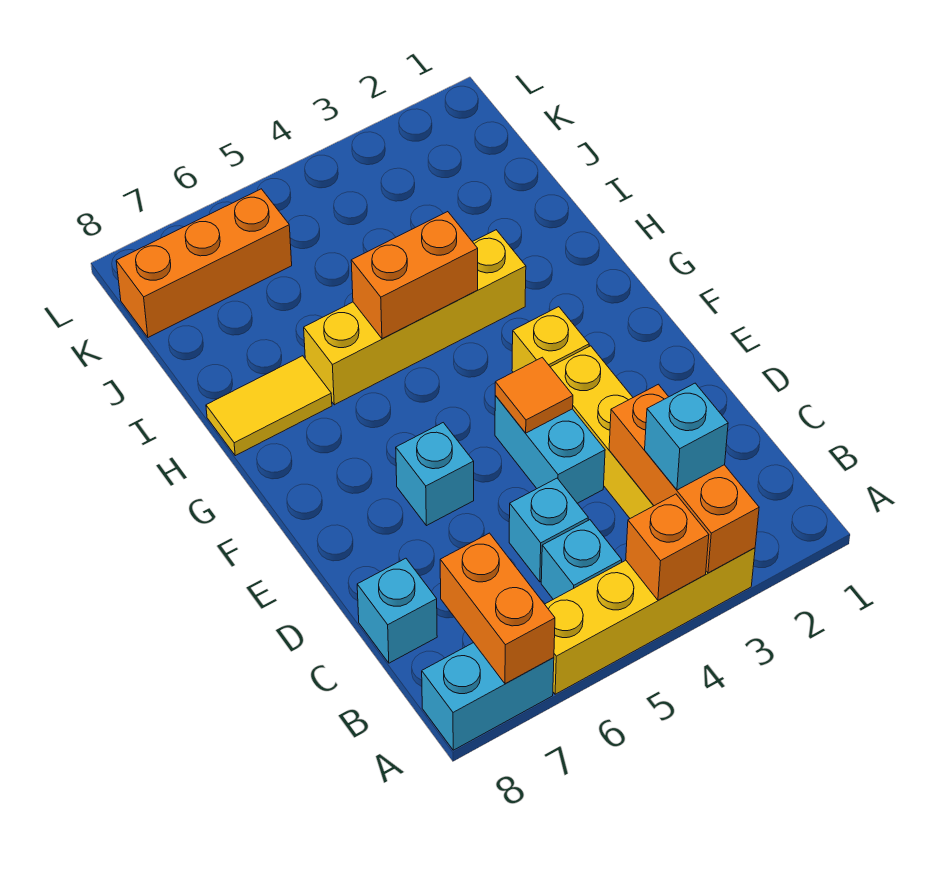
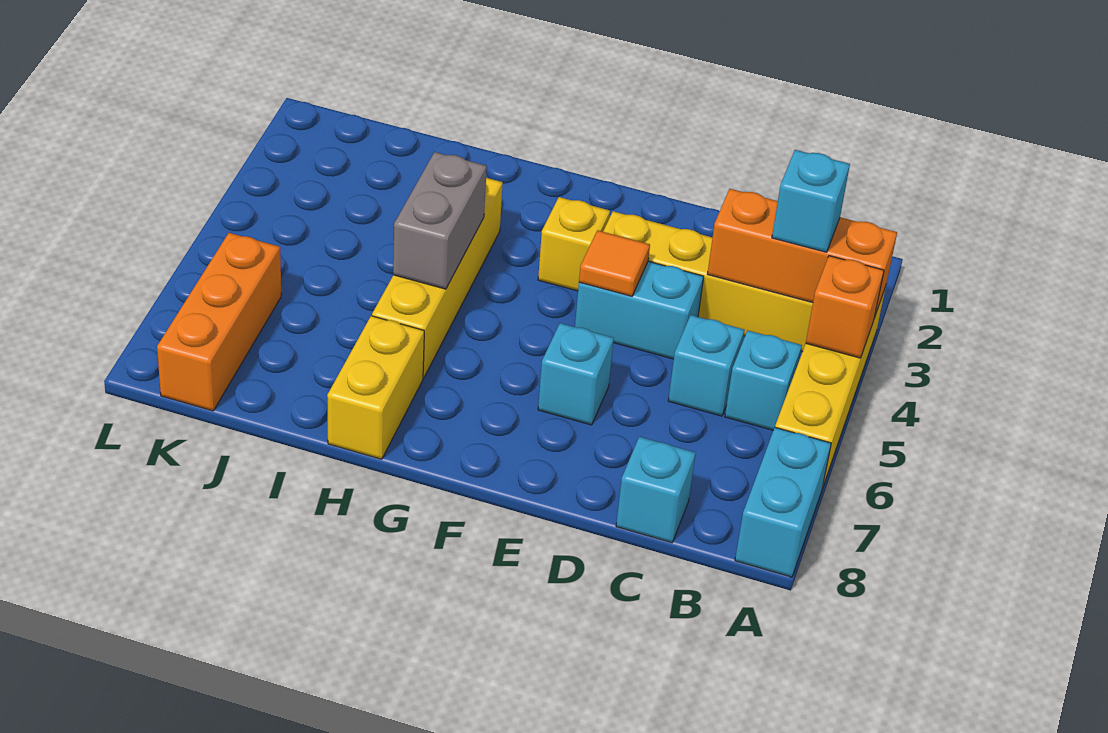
orange 1x2 brick [440,533,555,684] -> none
orange 1x2 brick [351,212,478,339] -> grey 1x2 brick [393,152,487,289]
yellow 1x2 tile [206,356,332,456] -> yellow 1x2 brick [327,316,424,459]

